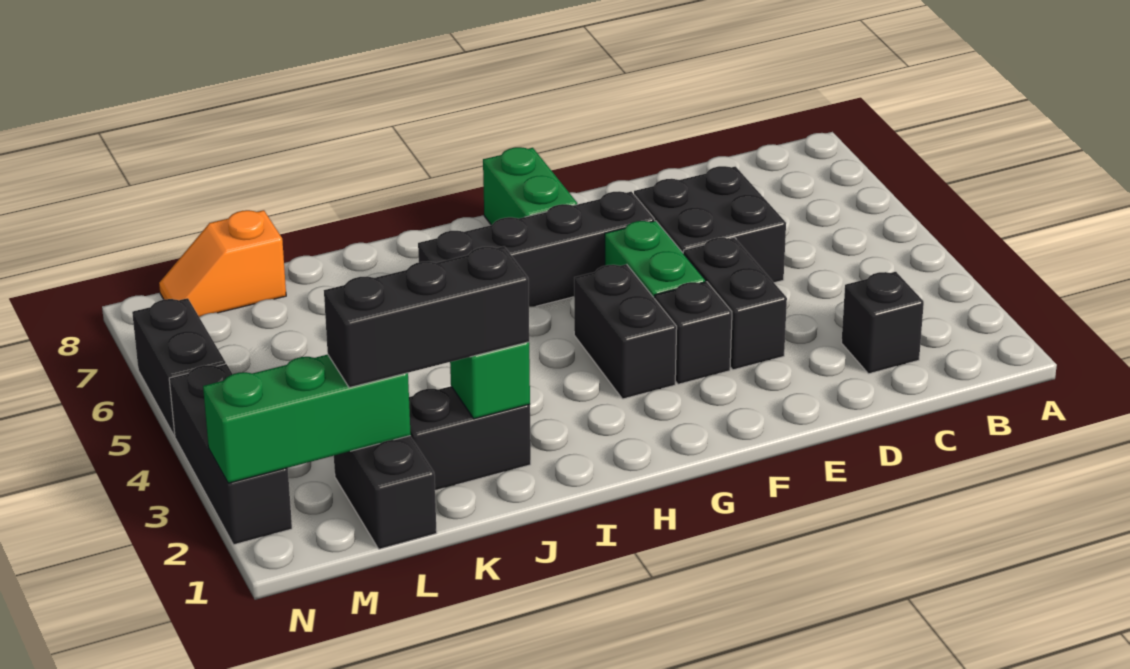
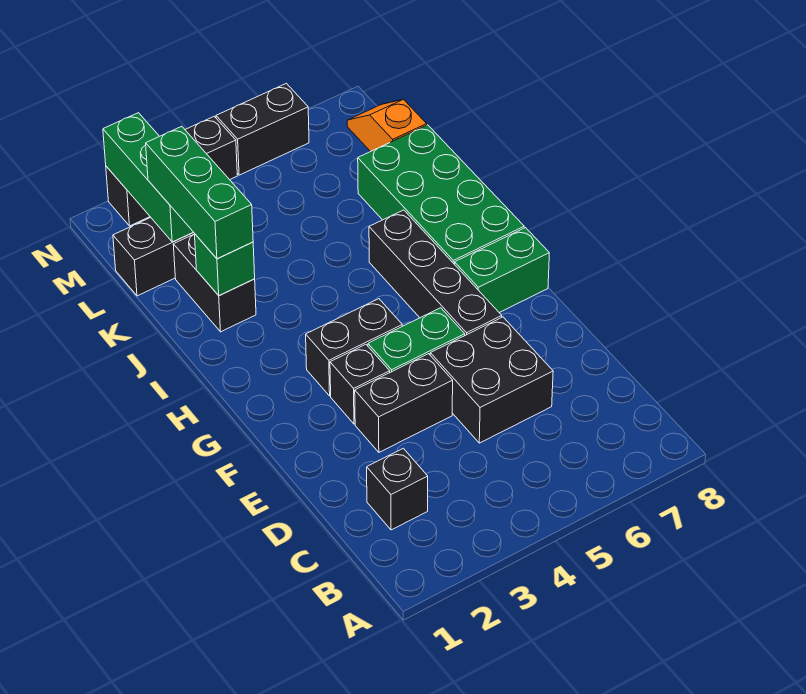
none -> green 2x4 brick [358,125,524,264]
black 1x3 brick [324,246,529,388] -> green 1x3 brick [146,126,253,259]

